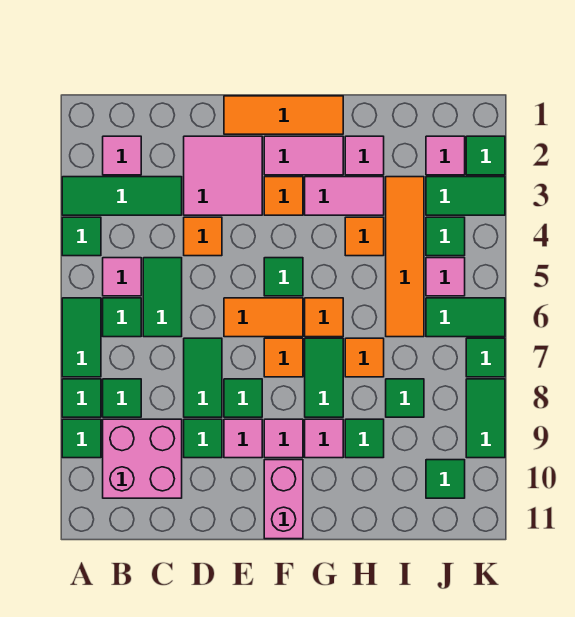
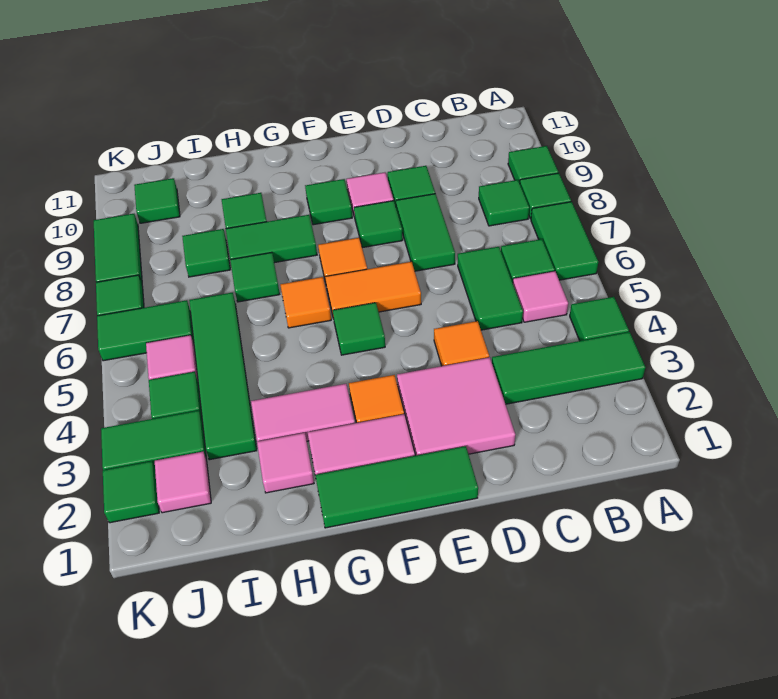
pink 1x1 tile [103,136,141,175] -> none
pink 2x2 brick [103,419,182,498] -> none
orange 1x3 tile [224,96,343,134] -> green 1x3 tile [315,446,478,528]
pink 1x1 tile [264,419,303,458] -> green 1x1 tile [305,179,352,225]
pink 1x2 brick [264,460,303,539] -> none
green 1x2 tile [305,338,343,417] -> green 1x2 tile turned to [226,215,317,263]
pink 1x1 tile [305,419,343,458] -> none
orange 1x1 tile [345,217,384,256] -> none
orange 1x1 tile [345,338,384,377] -> green 1x1 tile [230,252,280,302]
orange 1x4 tile [386,177,424,337] -> green 1x4 tile [189,292,257,460]

